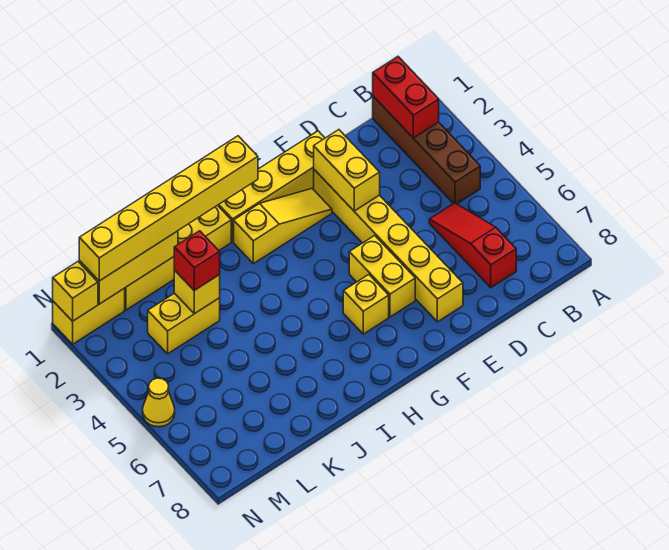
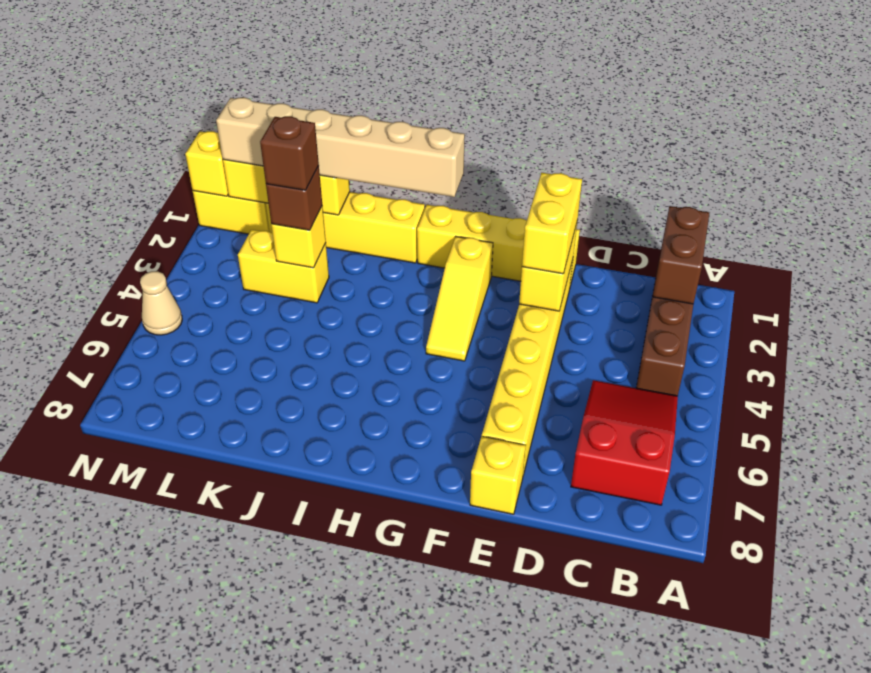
red 1x2 brick [373,57,439,138] -> brown 1x2 brick [653,206,709,304]
red 1x3 slope [429,203,516,288] -> red 2x3 slope [571,380,678,505]
yellow 1x3 slope [234,189,332,264] -> yellow 1x3 slope turned to [426,237,493,361]
yellow 1x2 brick [349,235,415,317] -> yellow 1x2 brick moved to [522,173,582,274]
yellow 1x1 brick [343,275,389,334] -> yellow 1x1 brick moved to [470,436,526,514]
yellow 1x6 brick [79,136,258,281] -> tan 1x6 brick [216,97,465,197]
red 1x1 brick [174,231,220,290] -> brown 1x1 brick [266,166,322,230]
none -> brown 1x1 brick [260,116,319,190]
yellow 1x1 cone [143,378,175,427] -> tan 1x1 cone [140,271,182,335]

